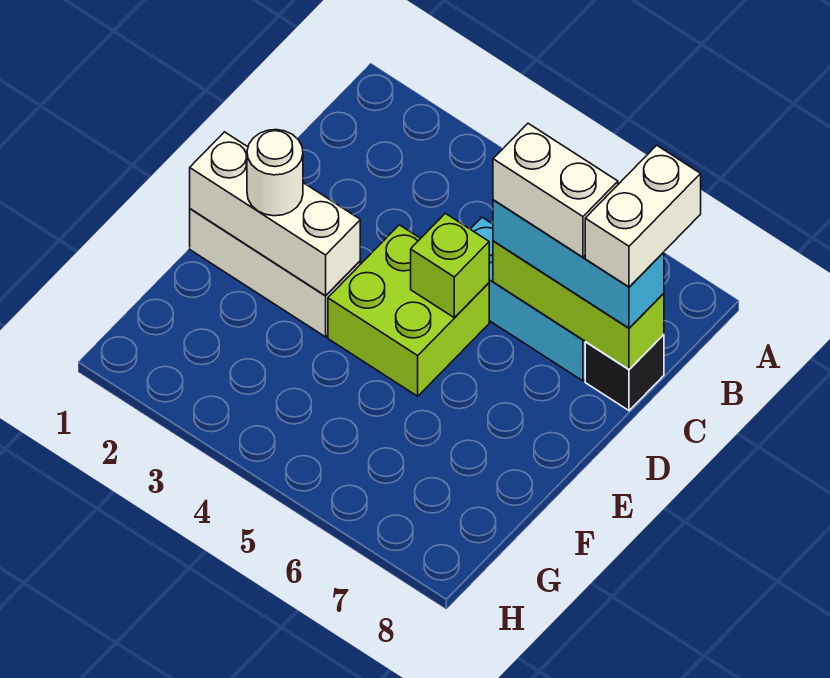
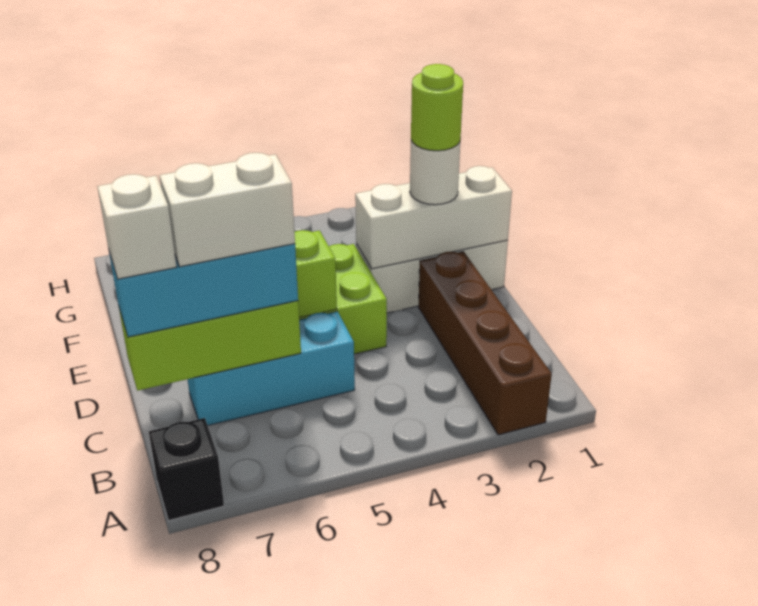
none -> brown 1x4 brick [418,252,552,435]
white 1x2 brick [585,145,701,287] -> white 1x1 brick [97,174,176,279]
black 1x1 brick [585,335,664,411] -> black 1x1 brick moved to [149,418,224,521]
none -> lime 1x1 round brick [411,64,463,151]

